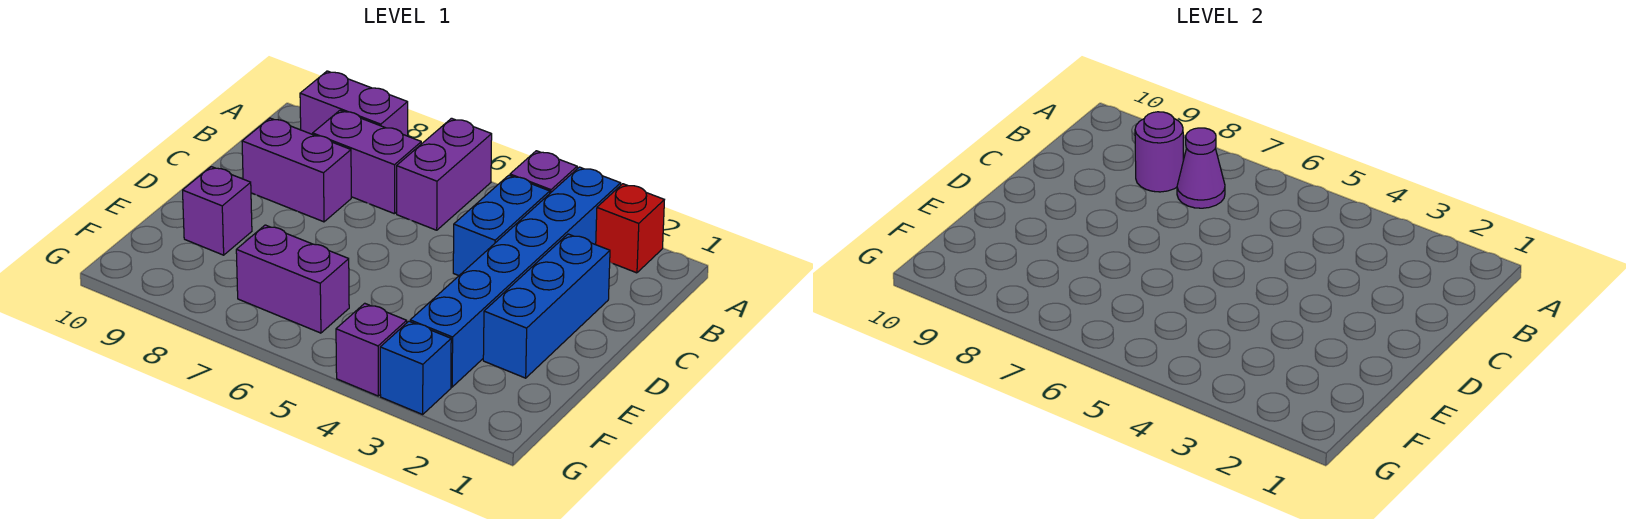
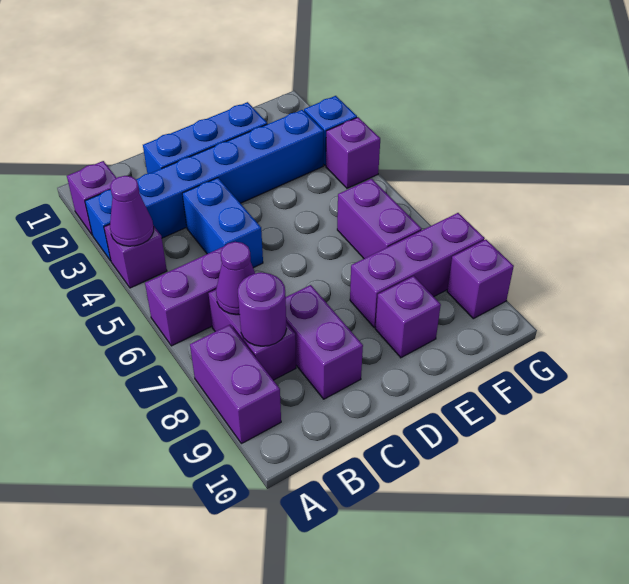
red 1x1 brick [596,184,664,273] -> purple 1x1 brick [67,161,116,235]
none -> purple 1x1 cone [110,176,154,246]
blue 1x2 brick [453,175,550,276] -> blue 1x2 brick turned to [182,178,263,268]
none -> purple 1x3 brick [350,213,485,328]
none -> purple 1x1 brick [447,240,514,319]

